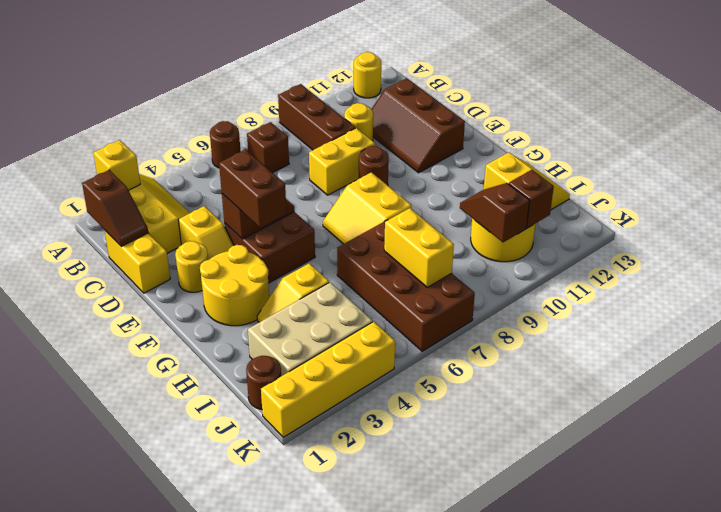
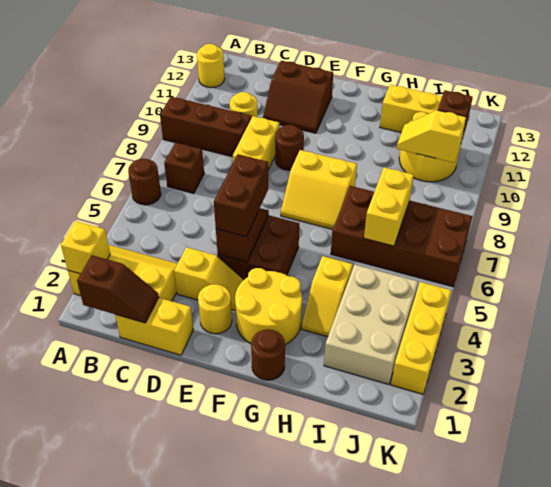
brown 2x3 slope [371,78,465,173] -> brown 2x2 slope [263,61,333,133]
brown 1x2 brick [219,150,287,228] -> brown 1x2 brick turned to [214,154,268,236]
yellow 1x2 brick [384,208,454,287] -> yellow 1x2 brick turned to [364,167,414,246]
brown 1x2 slope [460,183,530,242] -> yellow 1x2 slope [397,110,466,163]
brown 1x1 round brick [246,356,281,409] -> brown 1x1 round brick moved to [251,329,285,380]
yellow 1x4 brick [261,322,395,437] -> yellow 1x3 brick [391,282,452,394]

